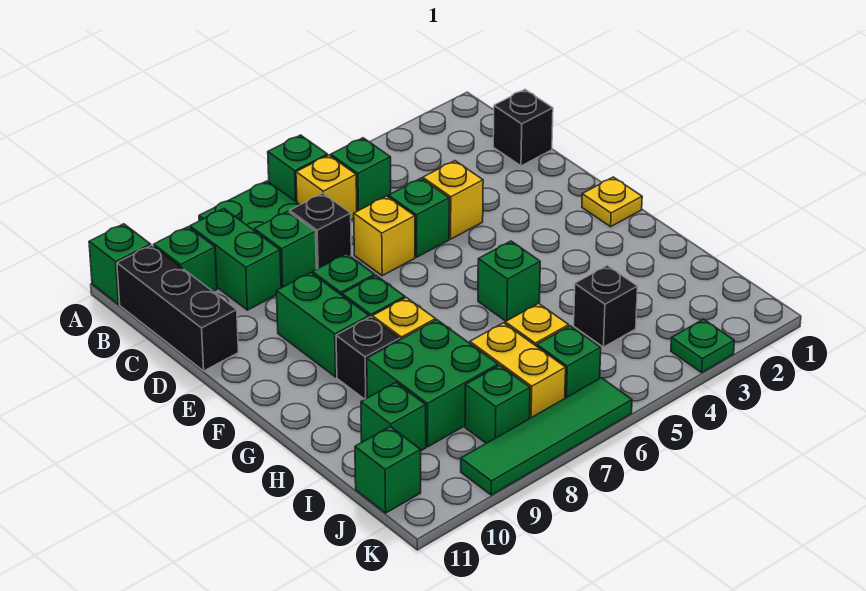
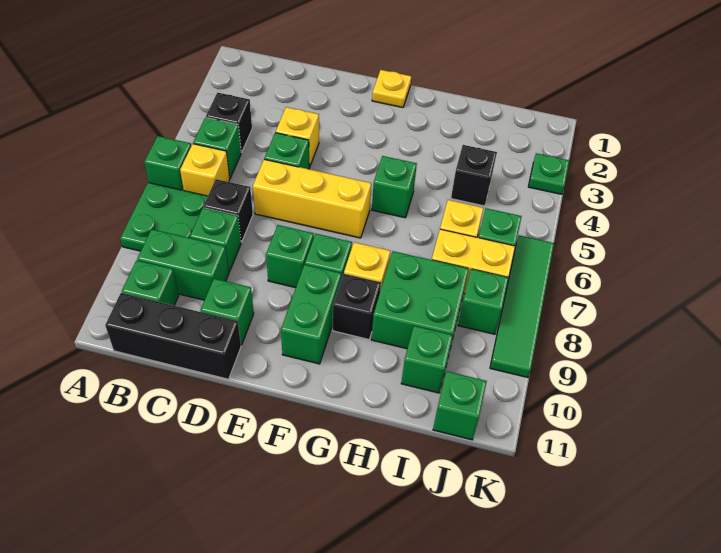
green 1x1 brick [89,224,151,304] -> green 1x1 brick moved to [201,279,254,345]
black 1x1 brick [493,90,553,166] -> black 1x1 brick moved to [206,93,252,153]
yellow 1x1 brick [354,196,415,276] -> yellow 1x3 brick [253,159,371,238]
green 1x2 brick [276,273,369,377] -> green 1x2 brick turned to [281,265,341,364]

